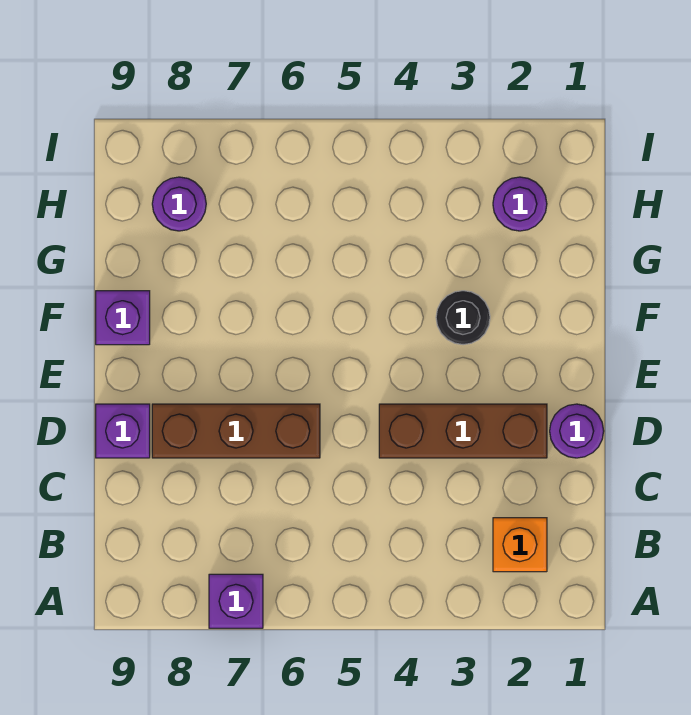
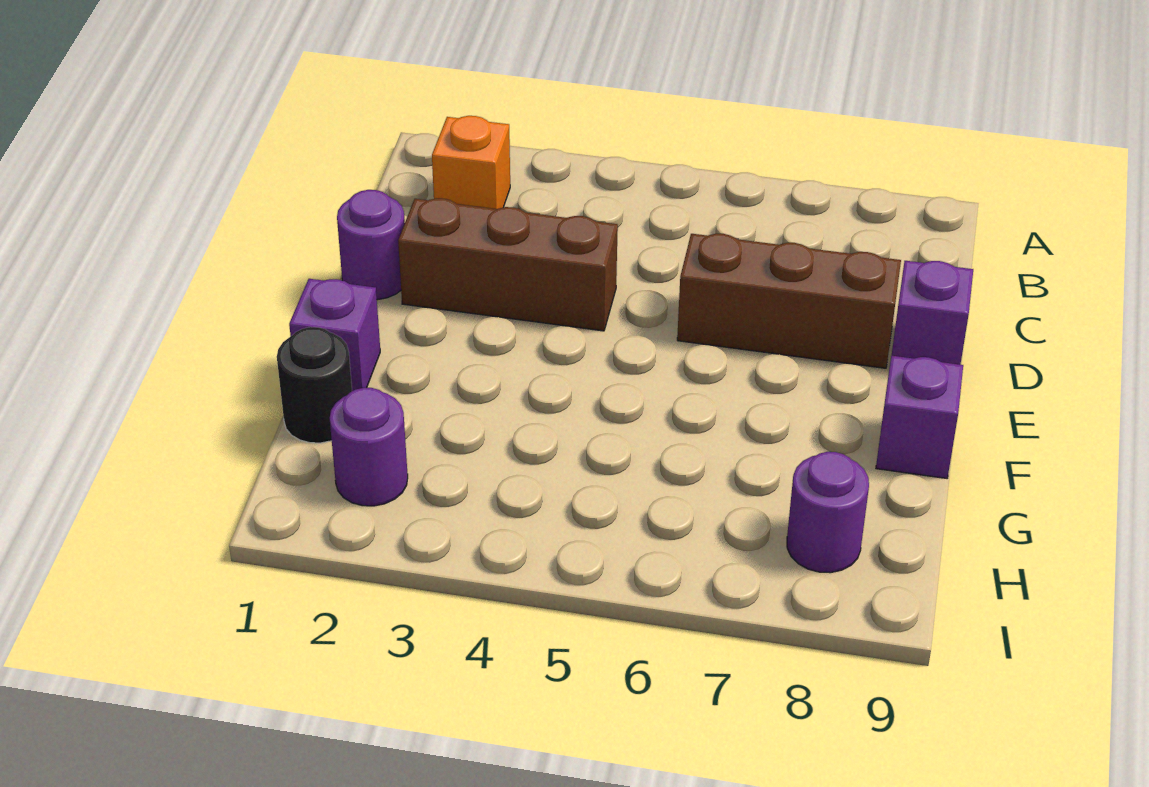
purple 1x1 brick [209,574,263,628] -> purple 1x1 brick moved to [289,279,380,391]
black 1x1 round brick [436,291,490,345] -> black 1x1 round brick moved to [277,327,352,443]

